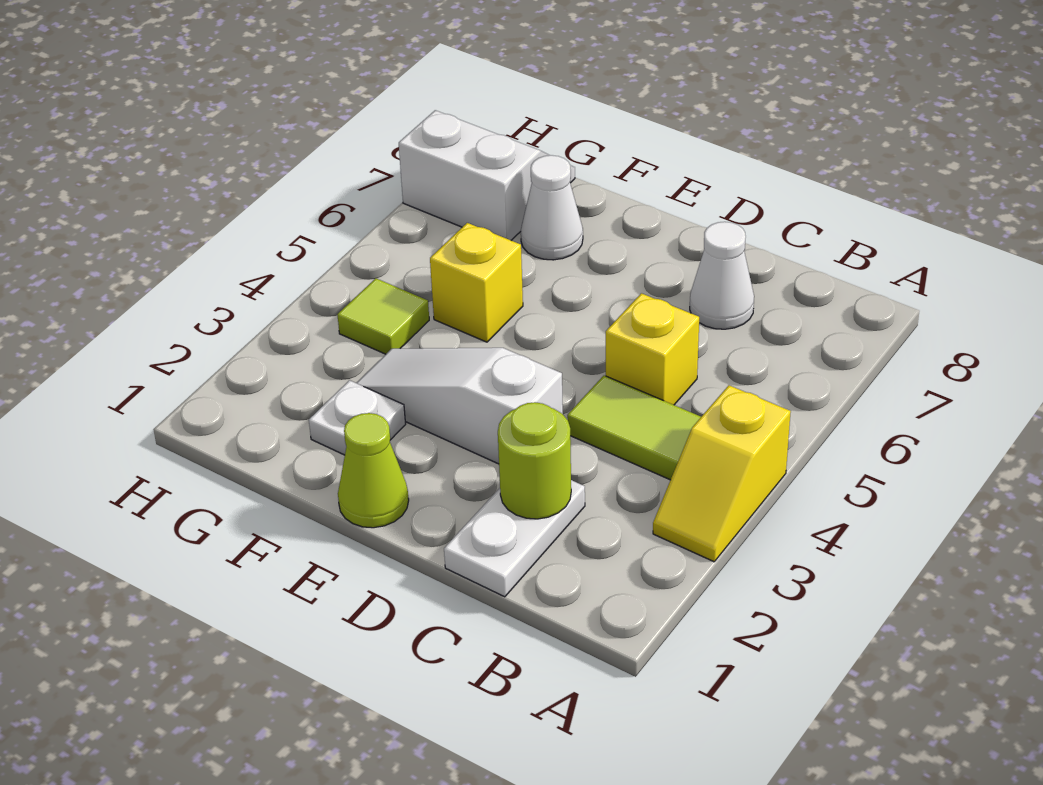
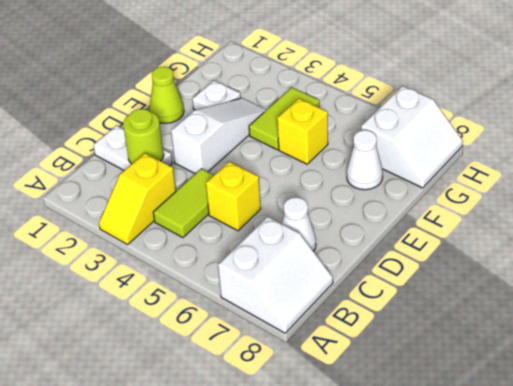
yellow 1x2 slope [653,385,791,562] -> yellow 1x2 slope turned to [99,153,176,245]
none -> white 2x2 slope [218,217,333,333]
lime 1x1 tile [337,278,429,354] -> lime 1x2 tile [249,88,320,150]

